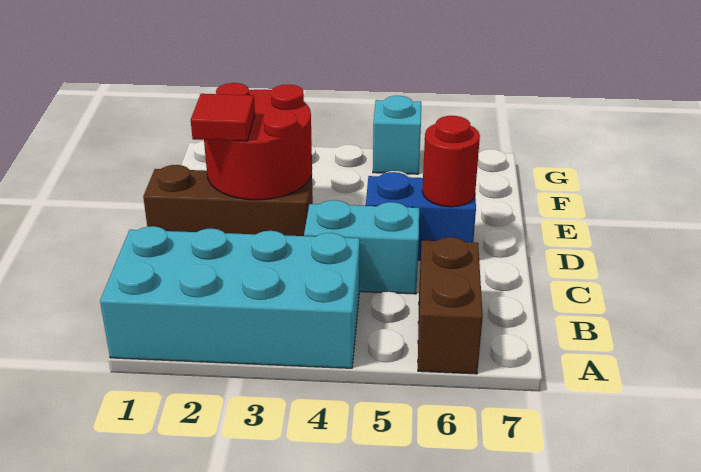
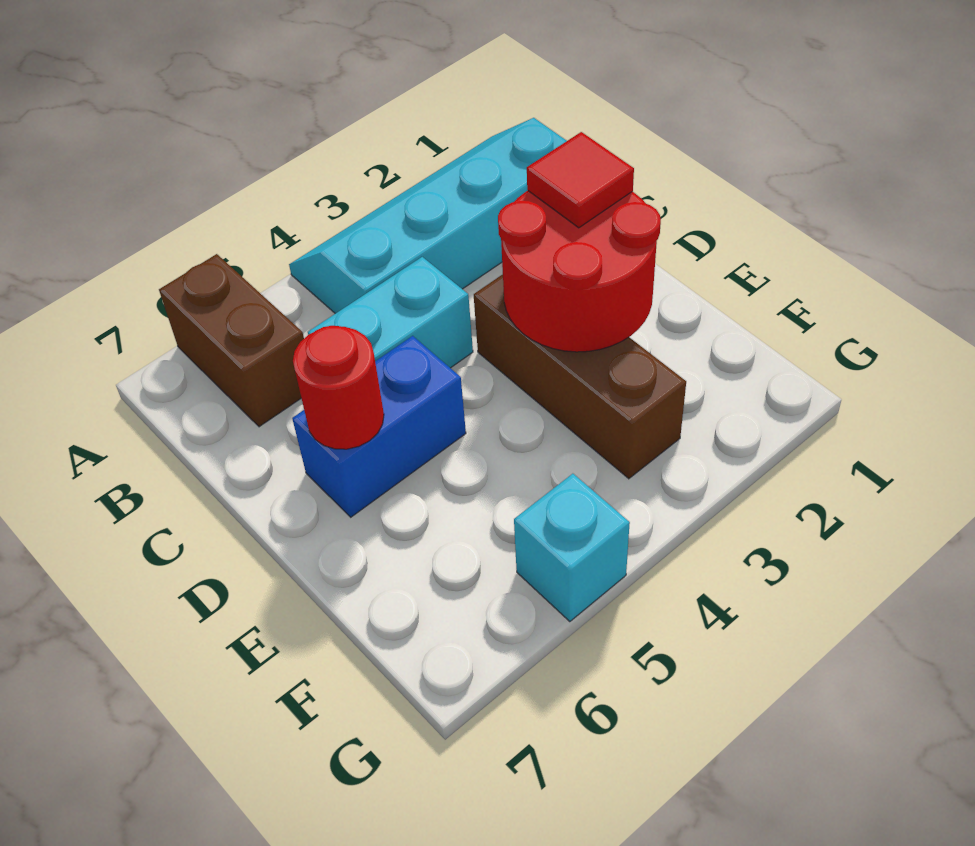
cyan 2x4 brick [100,226,360,368] -> cyan 2x4 slope [289,118,567,314]
brown 1x3 brick [143,165,313,236] -> brown 1x3 brick turned to [474,274,686,479]

